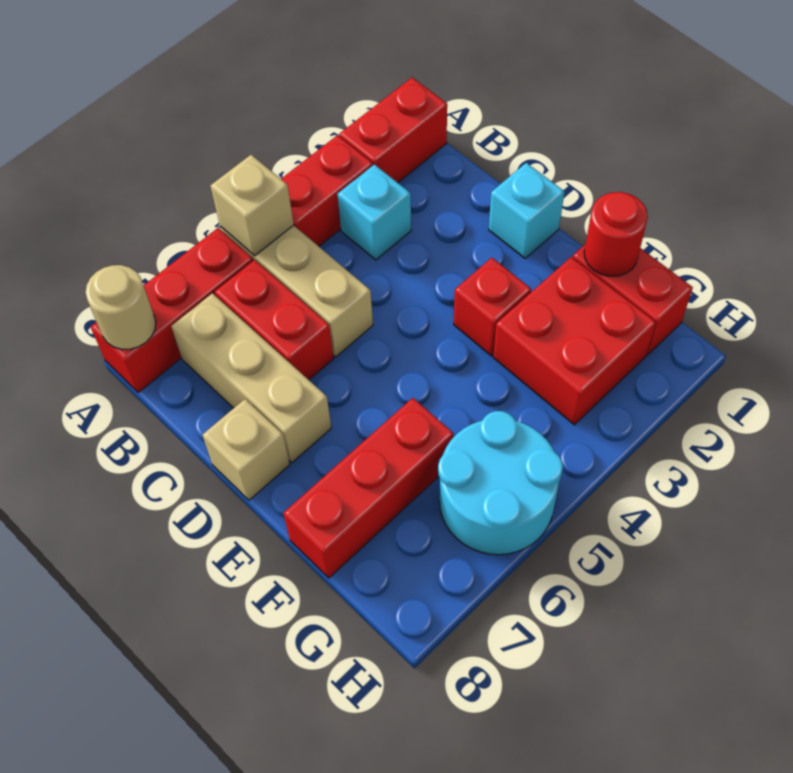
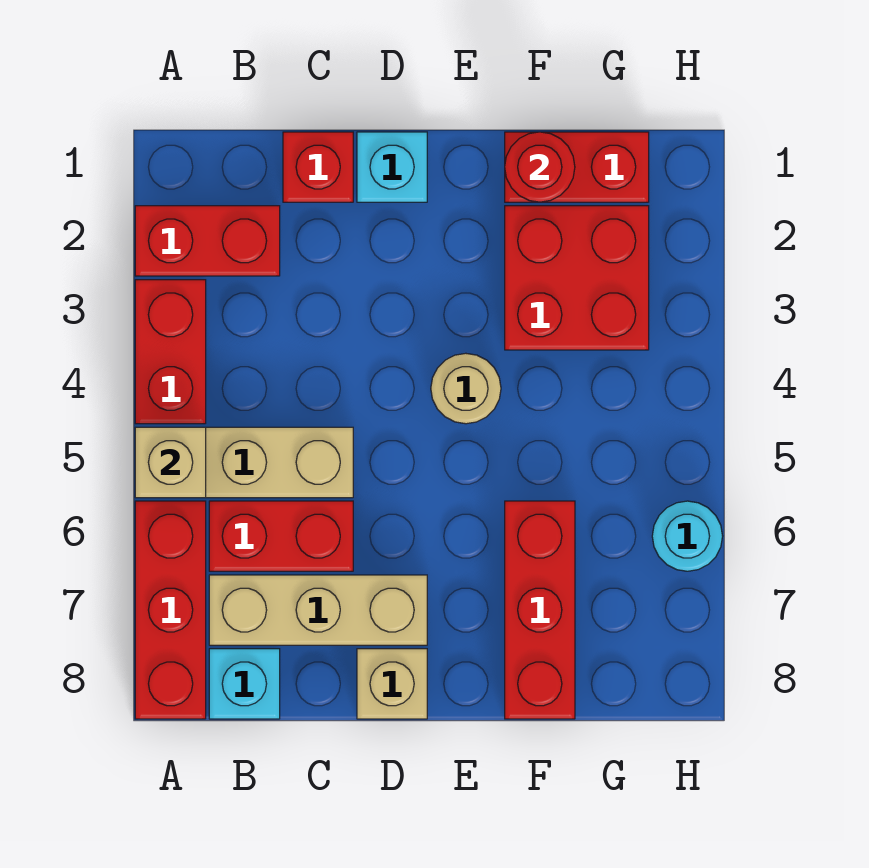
red 1x2 brick [339,78,447,183] -> red 1x2 brick turned to [135,206,280,276]
tan 1x1 round brick [85,265,156,349] -> tan 1x1 round brick moved to [431,353,501,424]
cyan 1x1 brick [338,164,411,260] -> cyan 1x1 brick moved to [209,649,280,719]
red 1x1 brick [454,258,531,356] -> red 1x1 brick moved to [283,132,353,202]
cyan 2x2 round brick [438,411,563,555] -> cyan 1x1 round brick [652,501,723,571]

